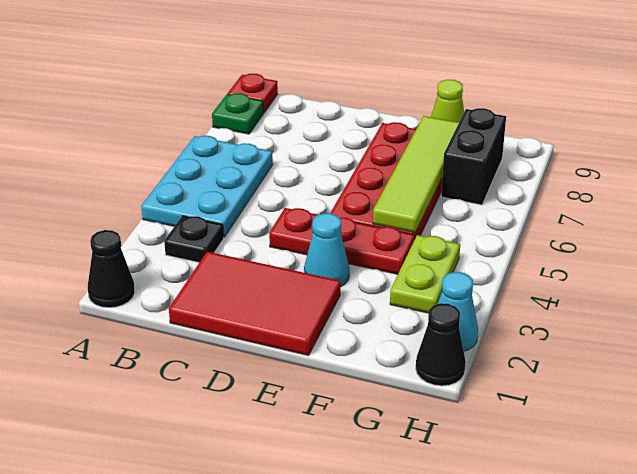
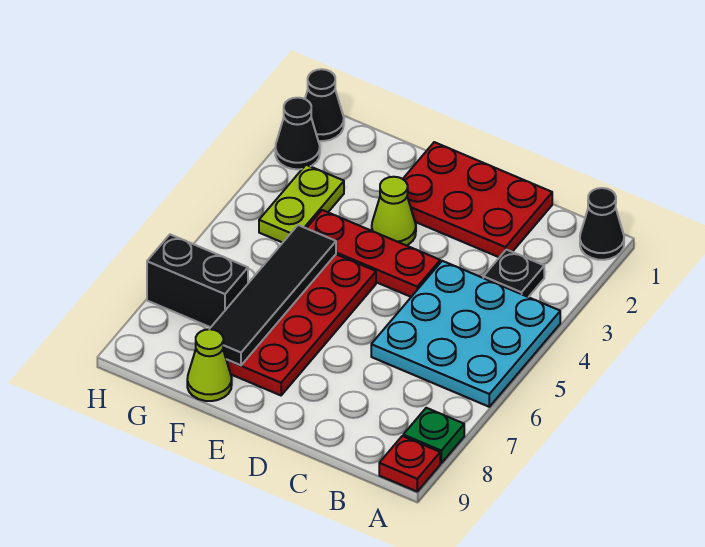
cyan 2x3 plate [141,136,273,237] -> cyan 3x3 plate [371,261,560,407]
red 2x3 tile [169,252,341,356] -> red 2x3 plate [403,142,552,257]
cyan 1x1 cone [304,213,350,287] -> lime 1x1 cone [372,177,416,246]
lime 1x4 tile [373,116,459,233] -> black 1x4 tile [210,225,336,365]
black 1x2 brick [441,108,506,205] -> black 1x2 brick turned to [147,235,248,327]
cyan 1x1 cone [438,272,478,351] -> black 1x1 cone [275,98,320,169]

